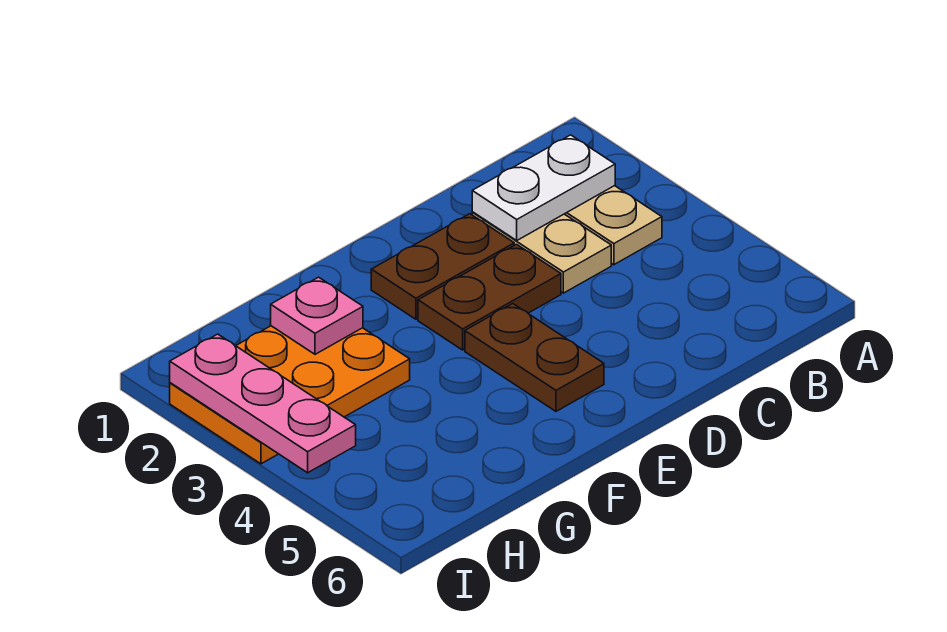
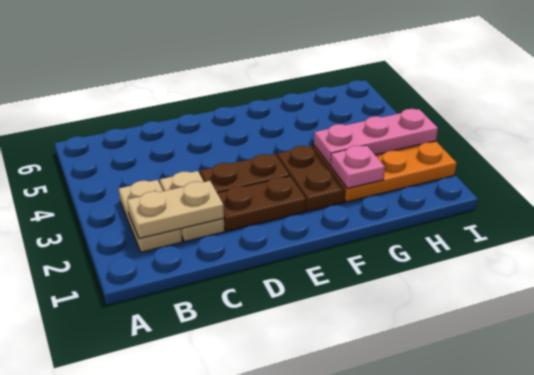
white 1x2 plate [472,135,615,240] -> tan 1x2 plate [127,181,224,239]
brown 1x2 plate [465,304,604,411] -> brown 1x2 plate moved to [277,146,345,211]
pink 1x3 plate [170,334,356,473] -> pink 1x3 plate turned to [314,109,438,165]

